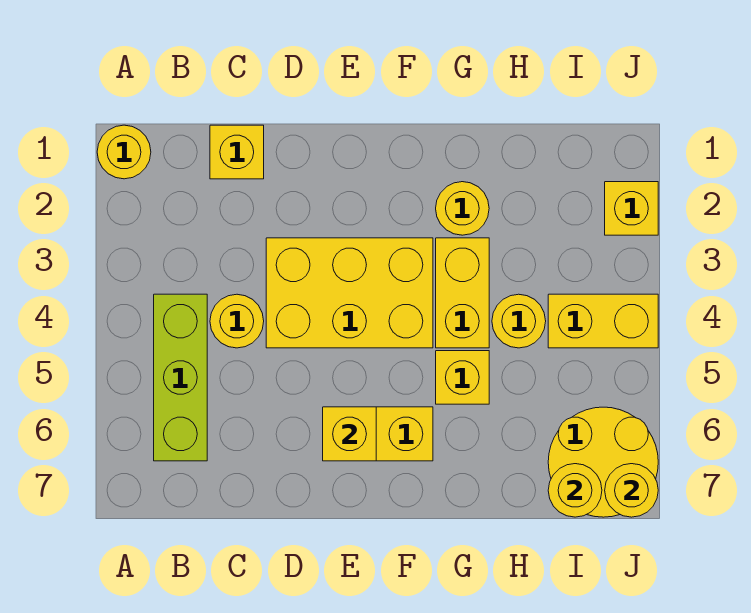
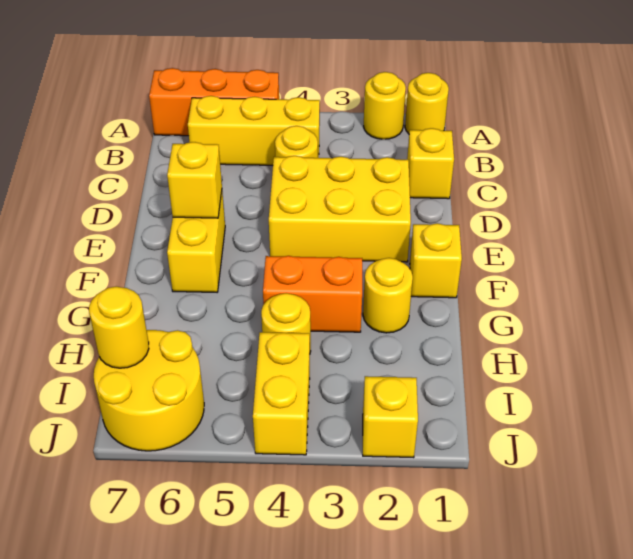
none -> orange 1x3 brick [149,68,279,136]
lime 1x3 brick [154,294,207,461] -> yellow 1x3 brick [188,96,320,165]
yellow 2x3 brick [266,238,433,348] -> yellow 2x3 brick turned to [269,156,411,262]
yellow 1x2 brick [436,238,489,348] -> orange 1x2 brick [263,256,362,332]
yellow 1x1 brick [436,351,489,404] -> yellow 1x1 brick moved to [410,223,462,298]
yellow 1x1 round brick [605,464,658,517] -> yellow 1x1 round brick moved to [364,72,406,139]

